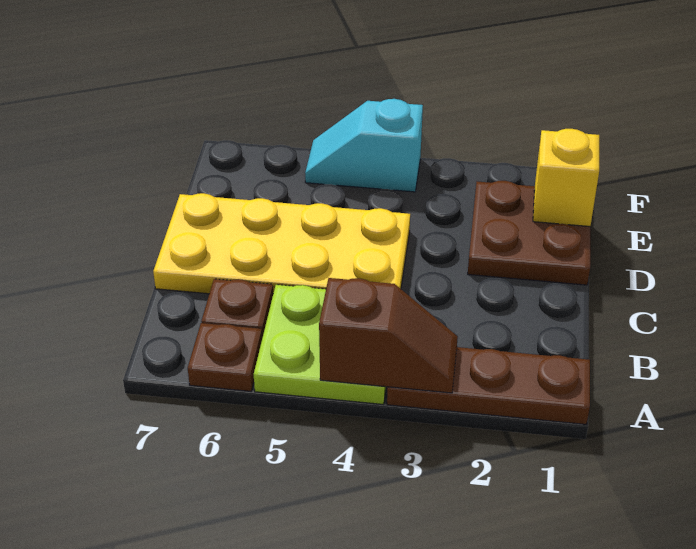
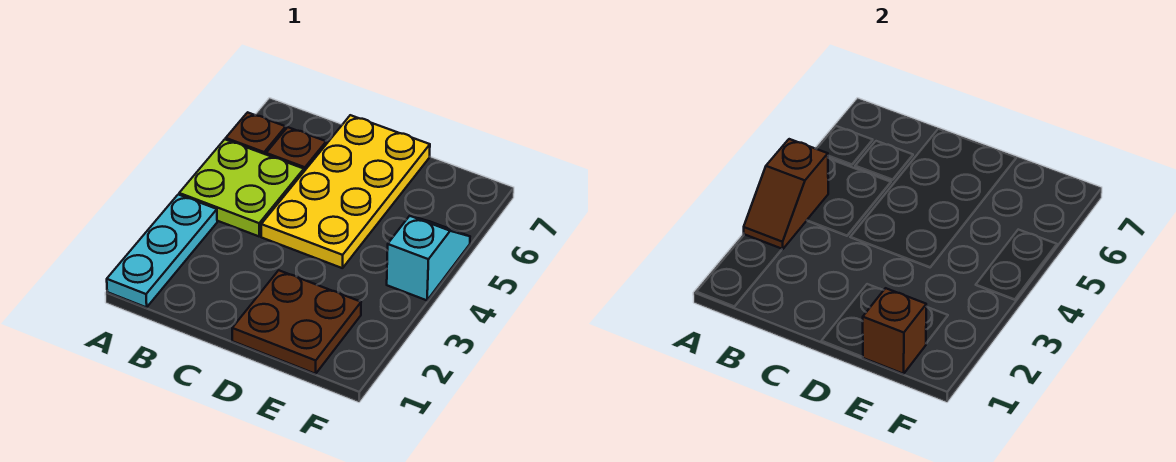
brown 1x3 plate [387,347,590,424] -> cyan 1x3 plate [107,194,217,307]
yellow 1x1 brick [533,129,599,227] -> brown 1x1 brick [863,288,926,374]

